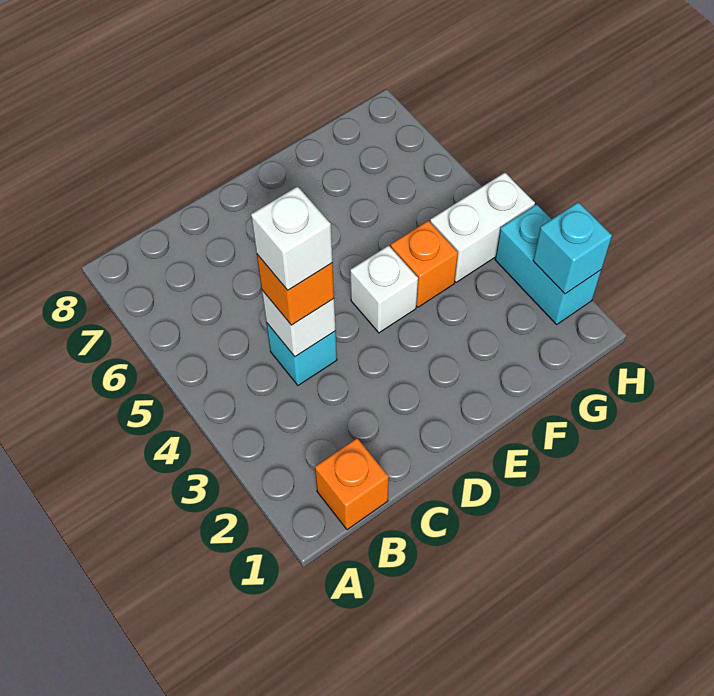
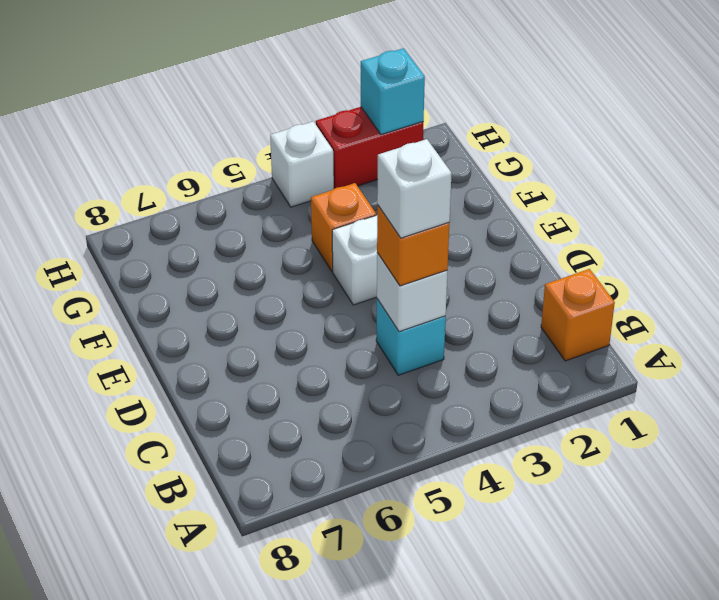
white 1x2 brick [430,173,535,282] -> white 1x1 brick [270,121,334,207]
cyan 1x2 brick [495,204,601,324] -> red 1x2 brick [316,107,423,189]

